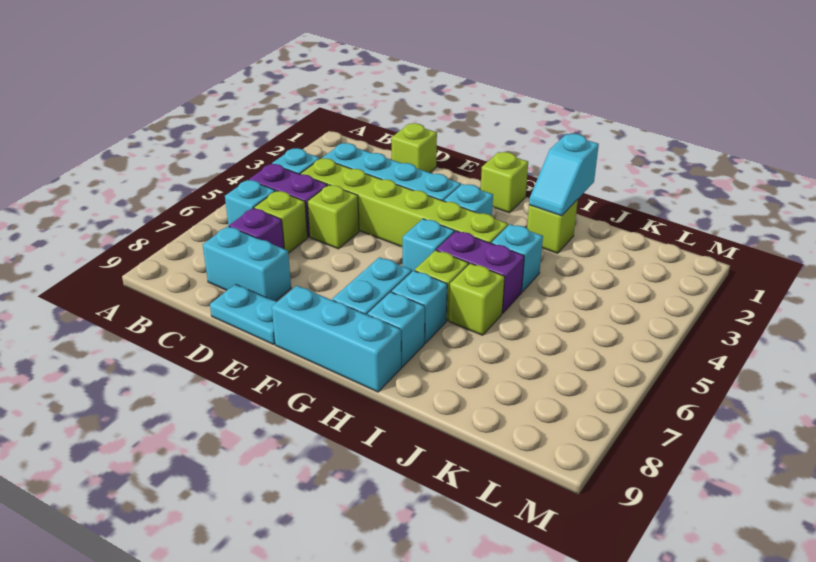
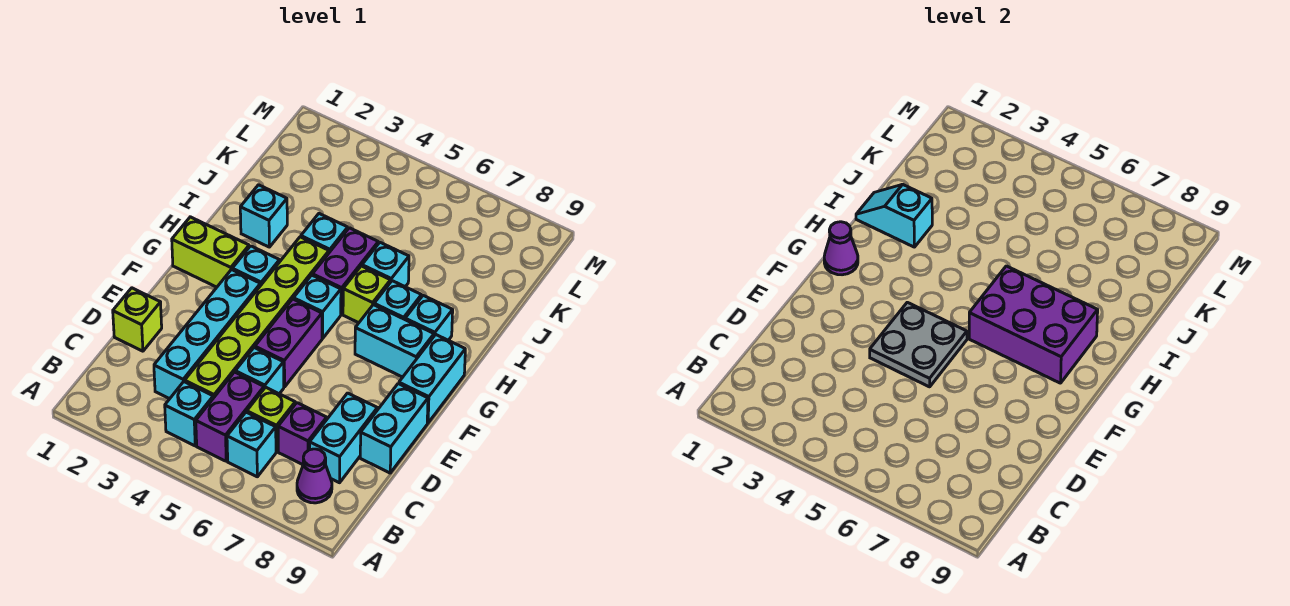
none -> purple 1x1 cone [297,449,332,503]
lime 1x1 brick [308,185,359,249] -> cyan 1x1 brick [235,348,284,394]
cyan 1x2 plate [210,284,277,345] -> cyan 1x2 brick [360,384,428,473]
none -> grey 2x2 plate [870,302,967,387]
none -> purple 1x2 brick [255,299,322,387]
cyan 1x3 brick [272,286,401,392] -> cyan 1x2 brick [399,335,465,423]
lime 1x1 brick [481,152,528,213] -> lime 1x2 brick [172,217,249,287]
none -> purple 1x1 cone [824,222,858,275]
none -> purple 2x3 brick [969,266,1098,383]
cyan 1x2 slope [529,134,599,216] -> cyan 1x2 slope turned to [856,184,932,247]
lime 1x1 brick [527,200,578,253] -> cyan 1x1 brick [240,185,287,247]
lime 1x1 brick [449,263,505,335] -> cyan 1x1 brick [362,243,409,287]

